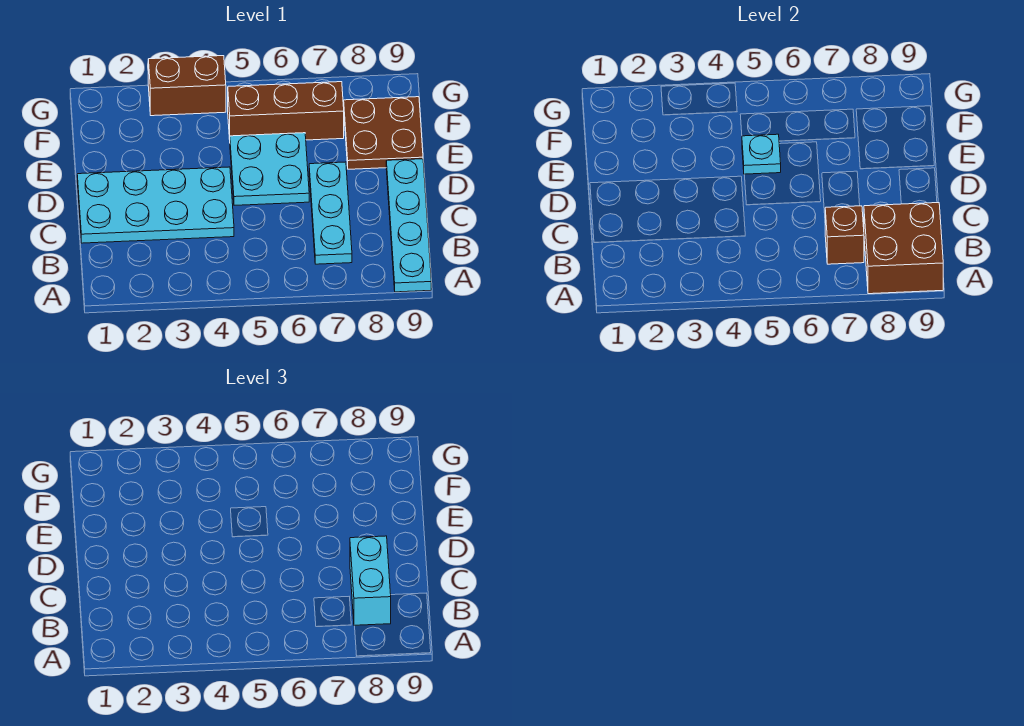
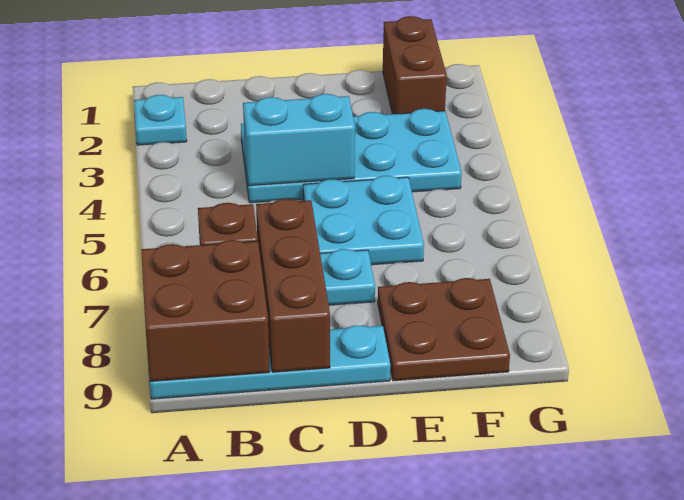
cyan 1x2 brick [350,536,391,626] -> cyan 1x2 brick moved to [243,94,355,186]
cyan 2x4 plate [77,167,234,243] -> cyan 2x4 plate turned to [241,109,462,203]
cyan 1x1 plate [742,134,781,174] -> cyan 1x1 plate moved to [134,95,187,145]
brown 1x3 brick [228,82,344,140] -> brown 1x3 brick moved to [256,199,330,372]
brown 1x2 brick [148,56,226,116] -> brown 1x2 brick moved to [383,16,447,114]

